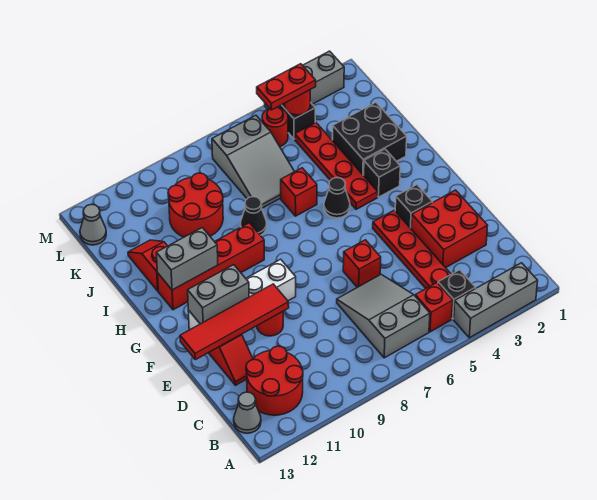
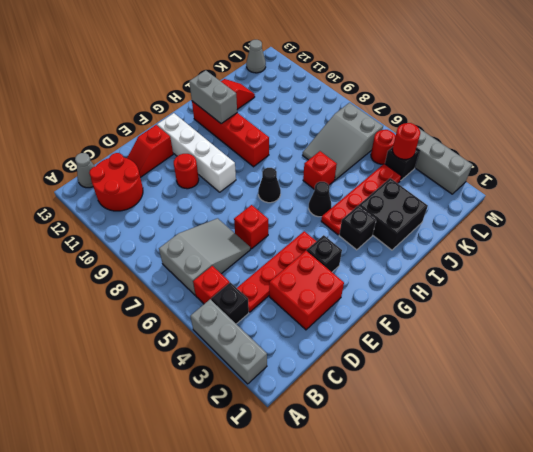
red 1x4 tile [180,284,289,360] -> none
grey 1x2 brick [188,265,249,324] -> none
black 1x1 cone [240,197,267,235] -> black 1x1 cone moved to [258,168,281,203]
red 2x2 round brick [168,173,223,237] -> none
red 1x2 plate [257,64,316,110] -> none

